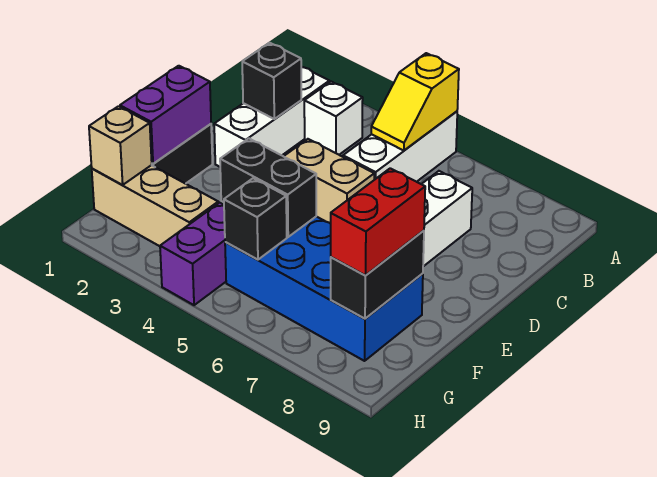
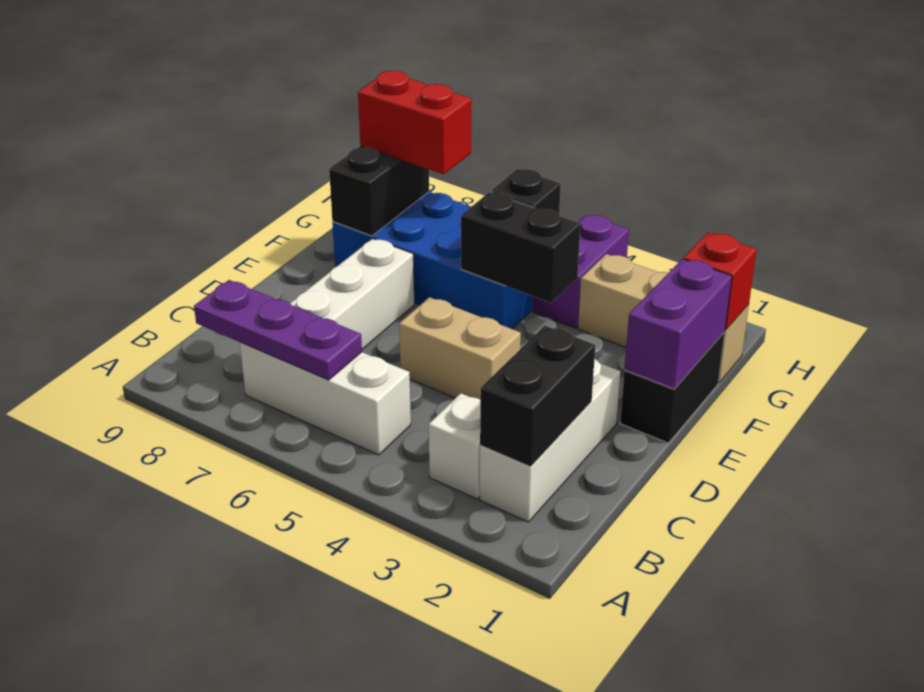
white 1x3 brick [343,111,457,182] -> white 1x3 brick turned to [240,342,411,455]
yellow 1x2 slope [371,53,459,151] -> none
none -> purple 1x3 plate [194,280,362,380]
black 1x1 brick [242,43,301,119] -> black 1x2 brick [480,326,595,467]
red 1x2 brick [331,168,425,275] -> red 1x2 brick turned to [358,70,471,174]
tan 1x1 brick [89,106,152,185] -> red 1x1 brick [684,233,757,330]

